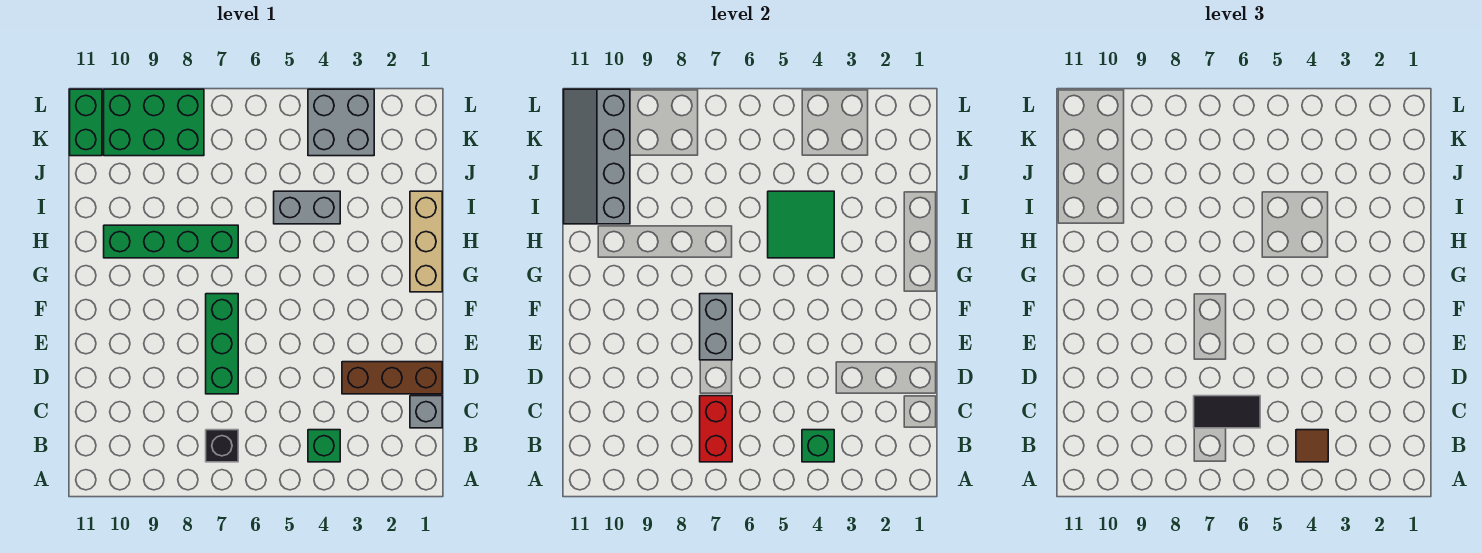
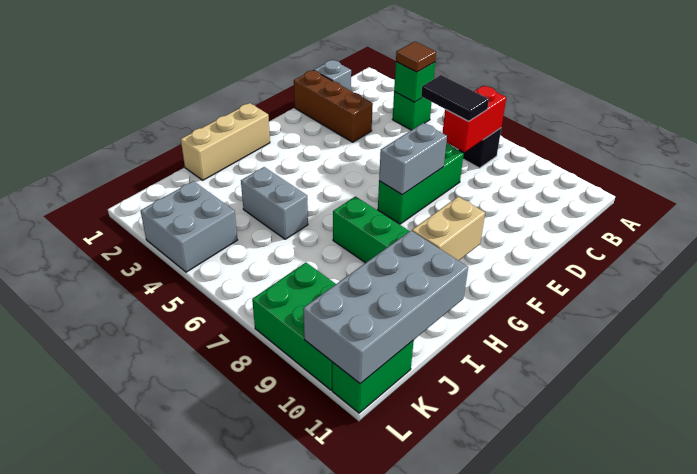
none -> tan 1x2 brick [412,197,485,261]
green 2x2 tile [768,191,834,258] -> none
grey 2x4 slope [564,89,630,224] -> grey 2x4 brick [303,231,468,384]

